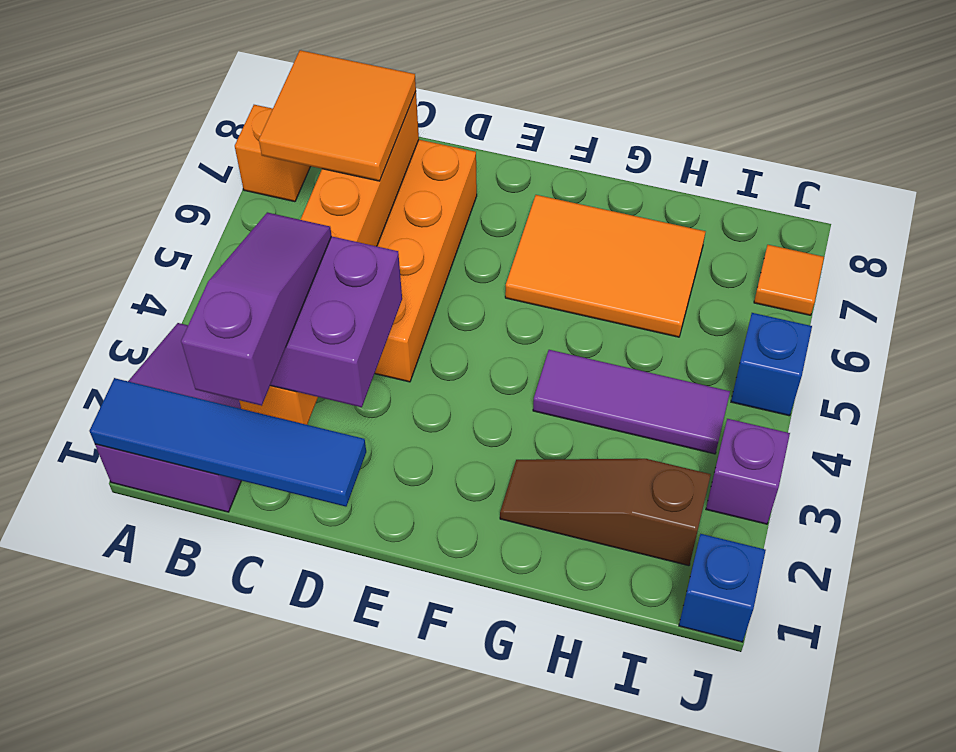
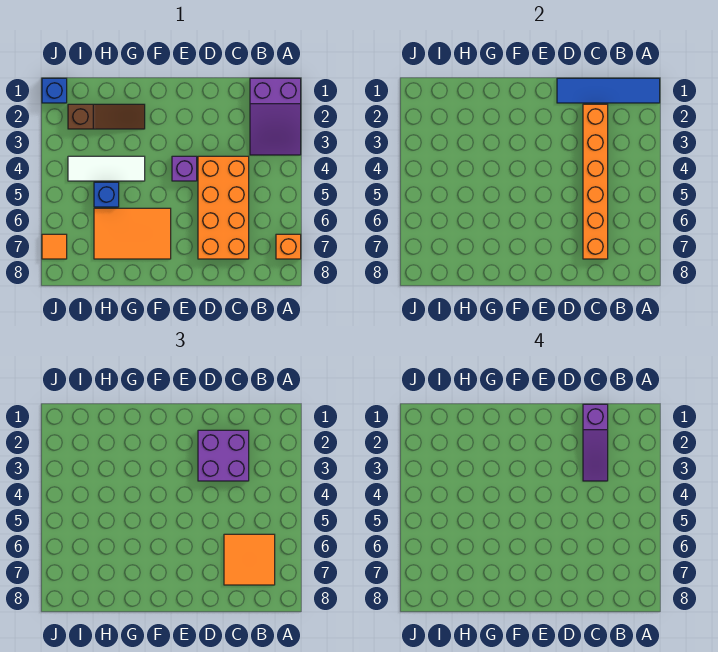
purple 1x3 tile [533,350,730,454] -> white 1x3 tile [68,156,145,181]
purple 1x1 brick [706,419,790,524] -> purple 1x1 brick moved to [172,156,197,181]
blue 1x1 brick [731,313,812,416] -> blue 1x1 brick moved to [94,182,119,207]

